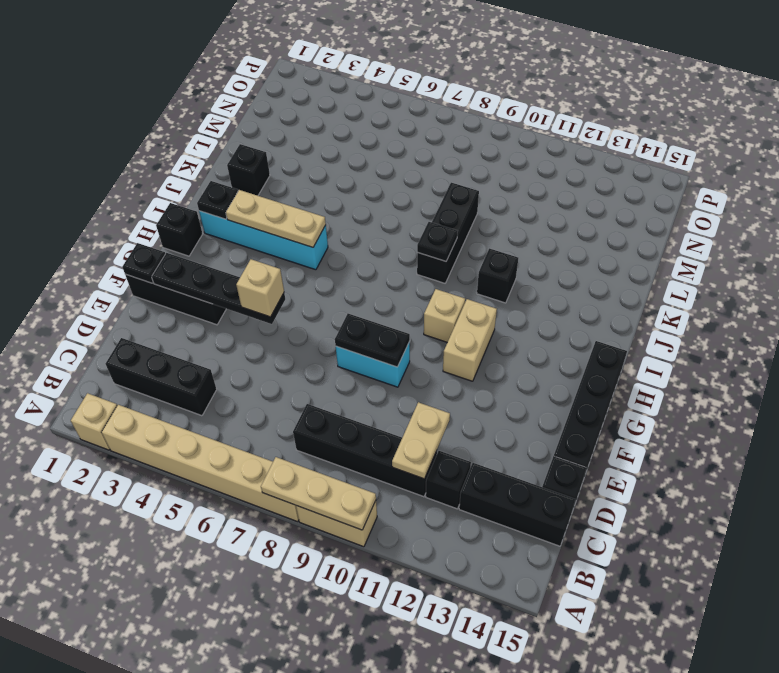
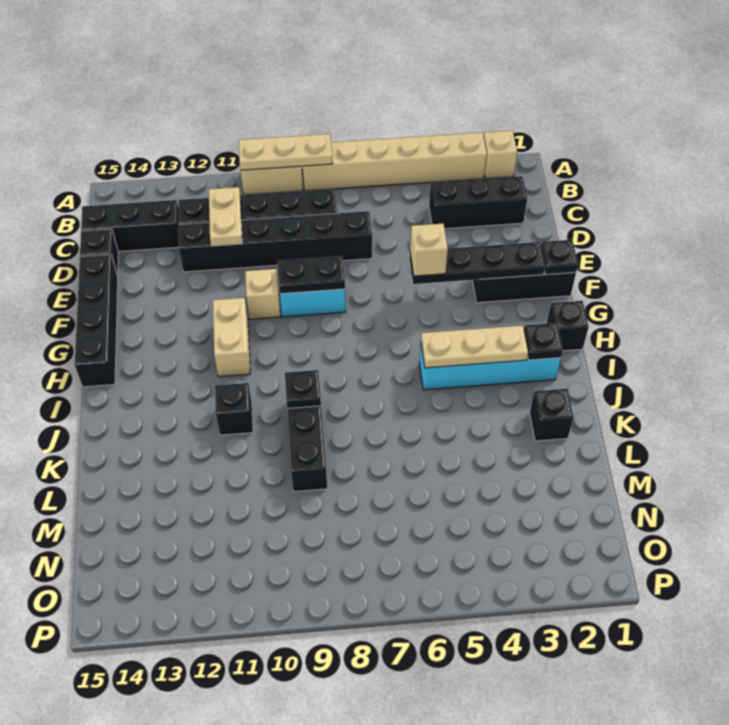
none -> black 1x6 brick [178,211,372,272]
tan 1x1 brick [424,289,465,342] -> tan 1x1 brick moved to [245,269,281,319]

